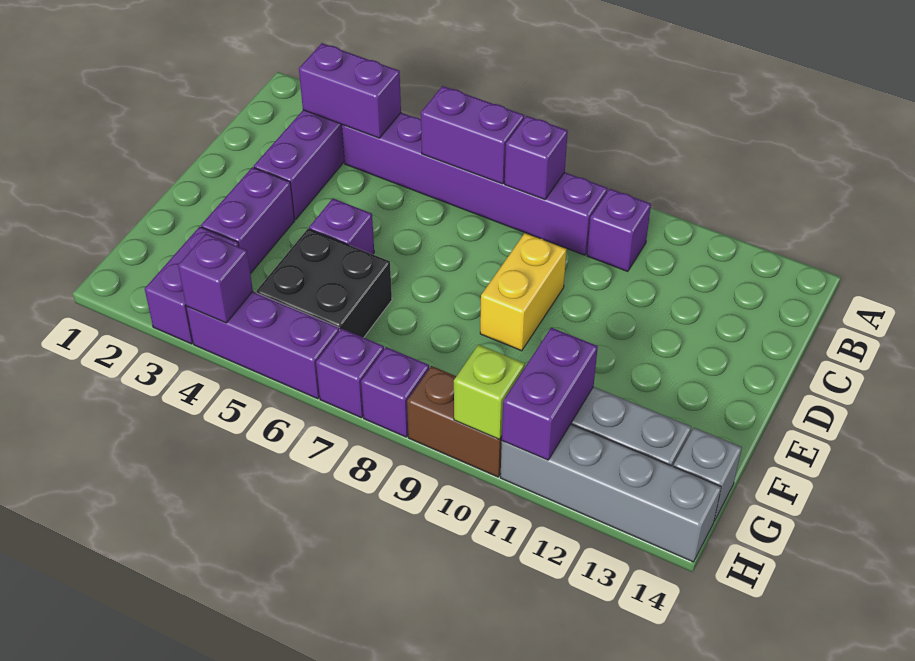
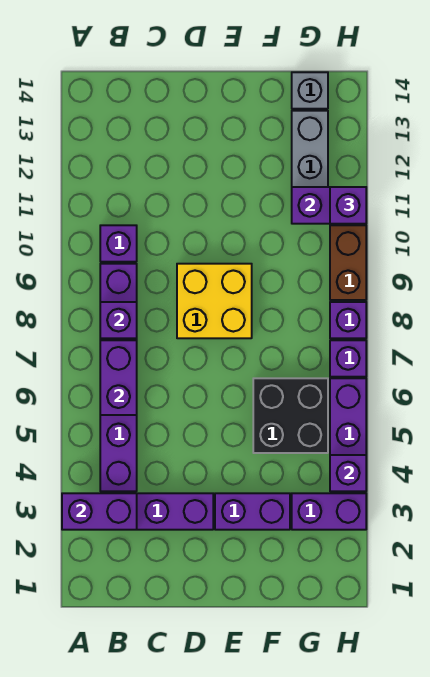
purple 1x2 brick [299,43,401,138] -> purple 1x2 brick turned to [62,493,137,530]
yellow 1x2 brick [480,233,567,351] -> yellow 2x2 brick [177,264,252,338]
purple 1x1 brick [309,199,374,254] -> purple 1x1 brick moved to [330,187,366,224]
lime 1x1 brick [454,345,525,439] -> none
grey 1x4 brick [501,424,721,562] -> none

